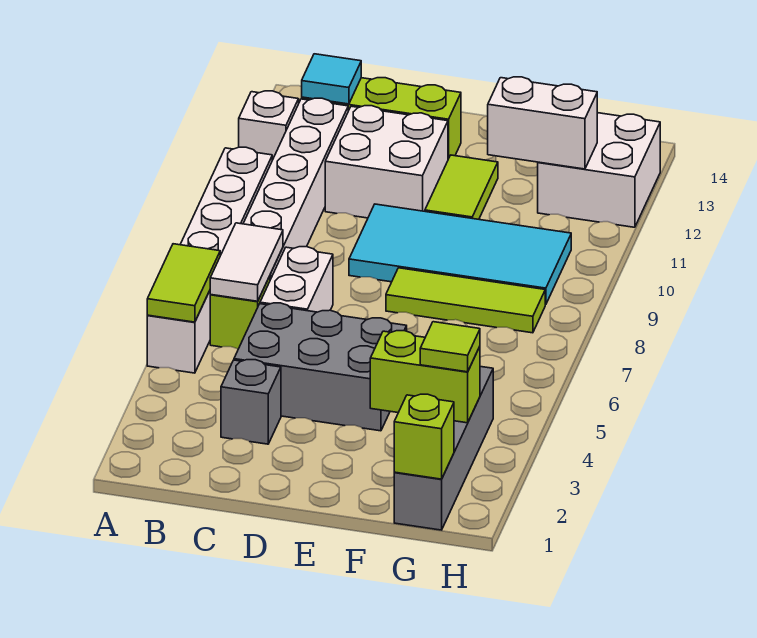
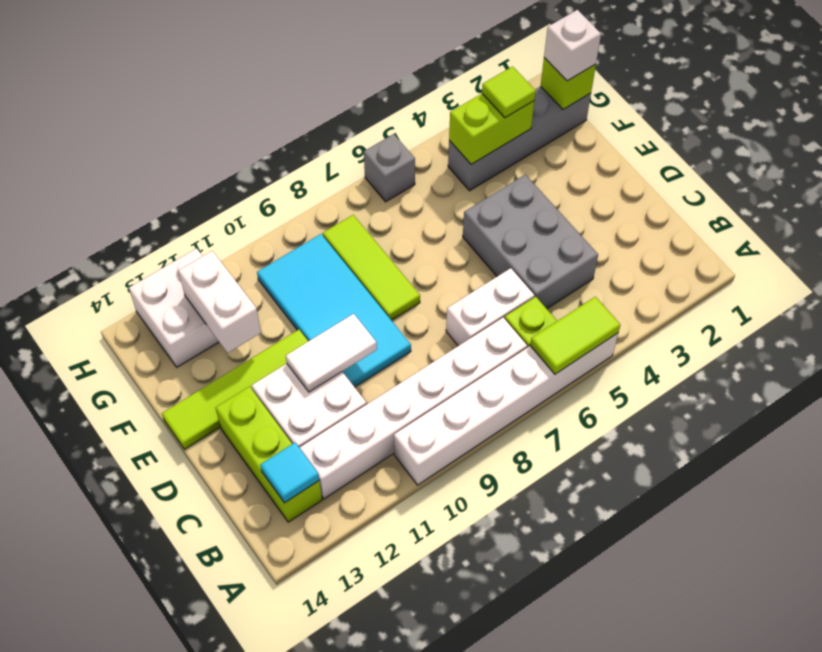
white 1x1 brick [239,91,299,160] -> white 1x1 brick moved to [544,10,601,81]
white 1x2 tile [210,223,283,301] -> white 1x2 tile moved to [286,314,377,392]
grey 1x1 brick [221,360,281,444] -> grey 1x1 brick moved to [364,134,415,202]
lime 1x2 tile [425,155,498,219] -> lime 1x4 tile [162,330,308,449]
lime 1x2 brick [370,331,480,423] -> lime 1x2 brick turned to [449,94,534,164]

